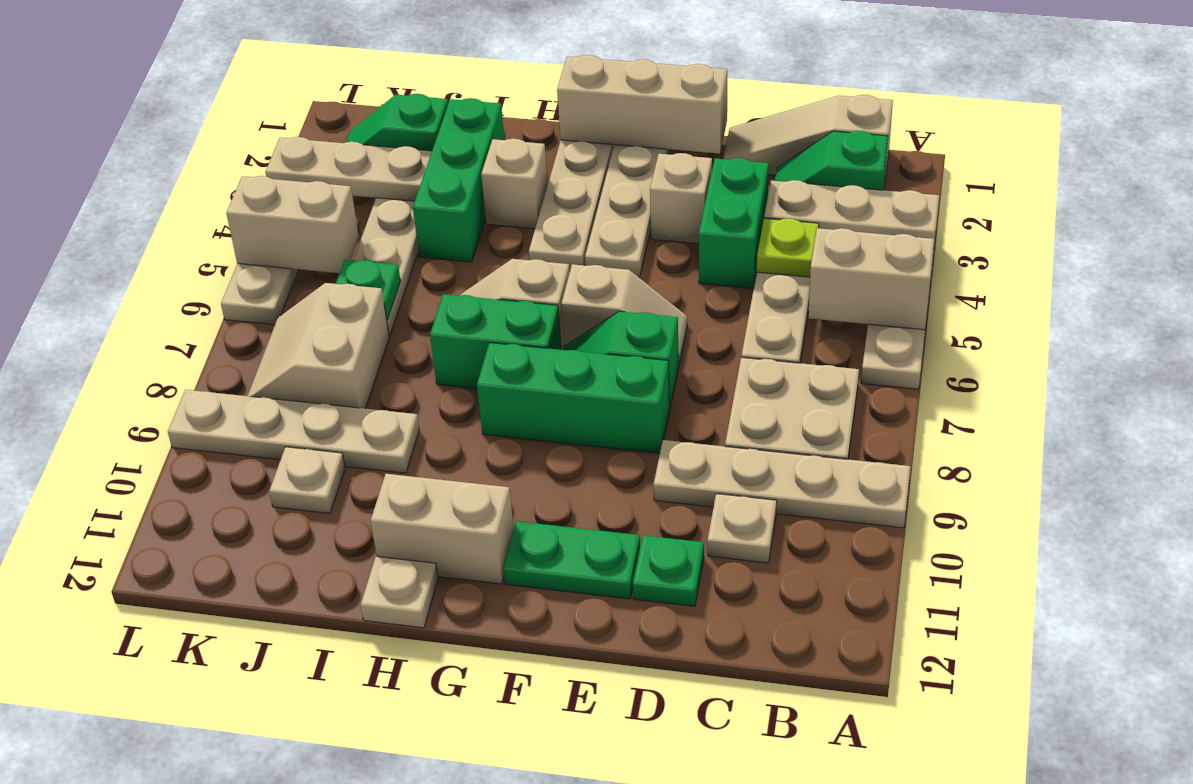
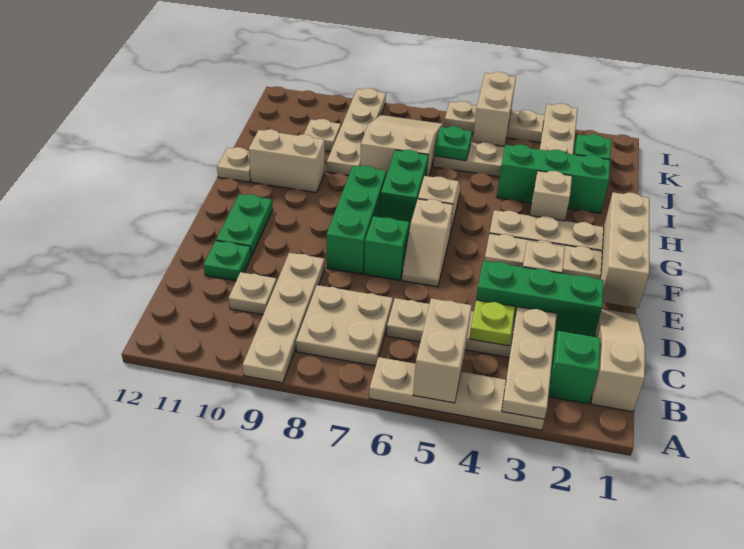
green 1x2 brick [699,158,769,289] -> green 1x3 brick [476,261,604,336]
tan 1x2 brick [371,474,514,584] -> tan 1x2 brick turned to [249,129,325,193]
tan 2x2 slope [248,283,389,409] -> tan 2x3 slope [360,115,443,176]

